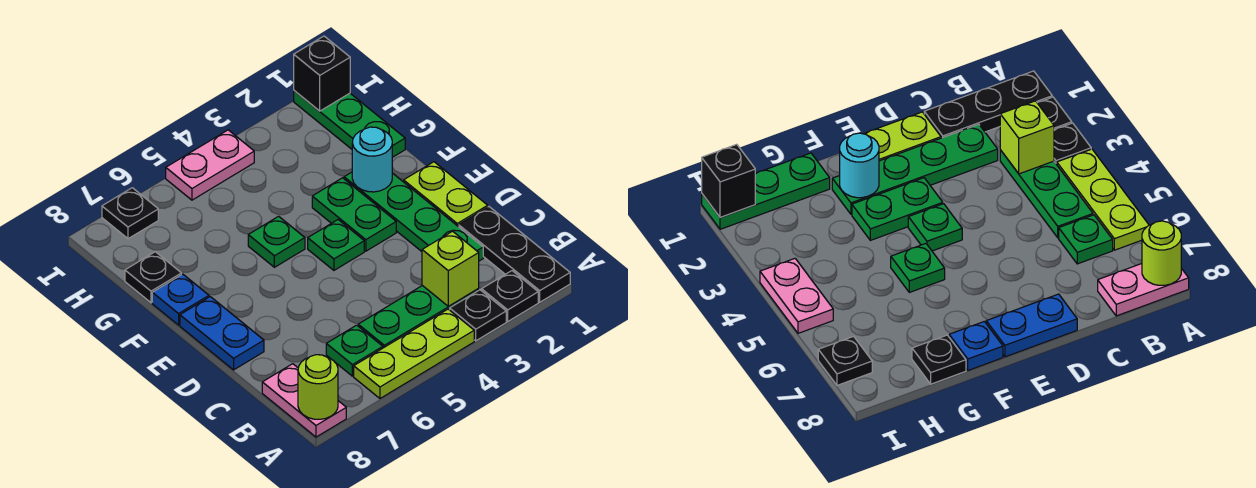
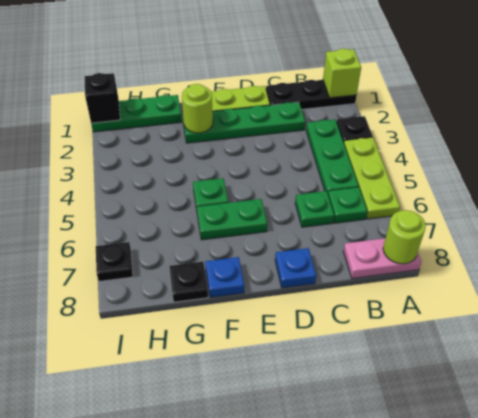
black 1x1 plate [482,271,538,321] -> none
lime 1x1 brick [422,231,479,306] -> lime 1x1 brick moved to [323,49,361,98]
blue 1x2 plate [180,297,264,370] -> blue 1x1 plate [275,248,316,288]
green 1x2 plate [312,178,396,251] -> green 1x2 plate moved to [197,199,267,240]
green 1x1 plate [308,220,364,270] -> green 1x1 plate moved to [295,191,334,227]
cyan 1x1 round brick [352,127,392,192] -> lime 1x1 round brick [182,84,213,133]
pink 1x2 plate [166,130,254,200] -> none

